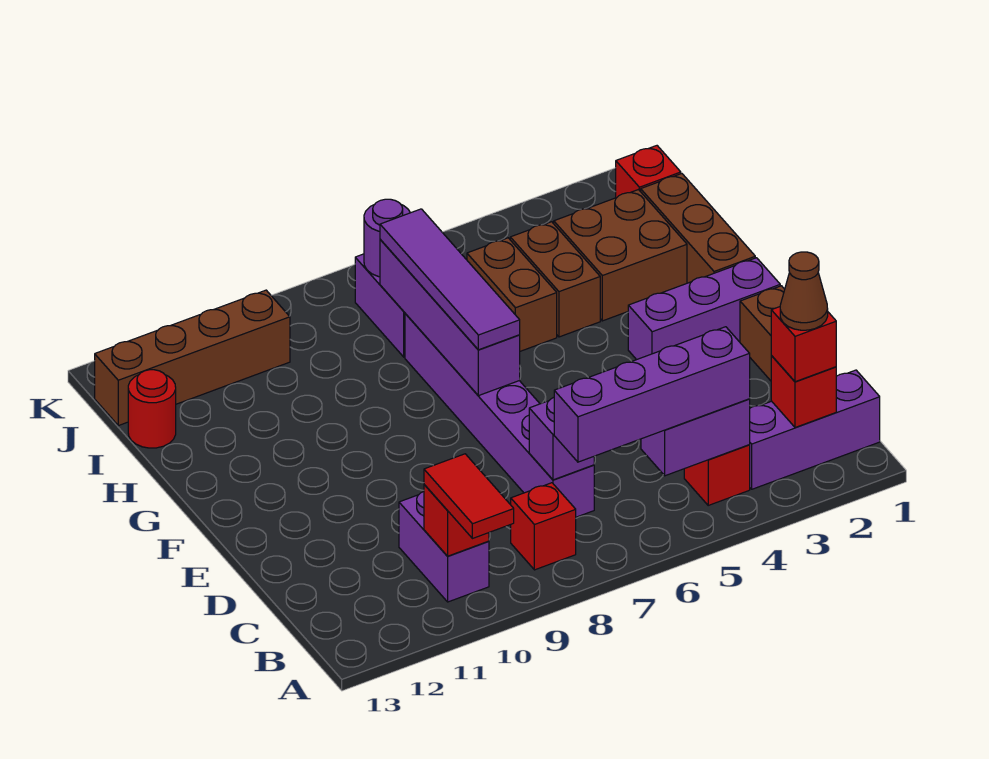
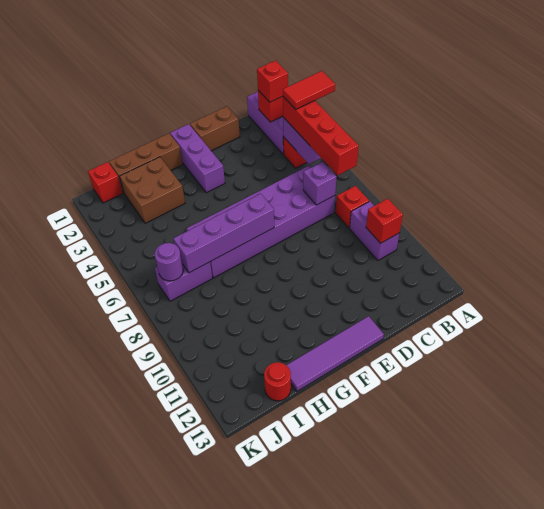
red 1x2 tile [424,454,514,539] -> red 1x2 tile moved to [283,71,335,109]
brown 1x1 cone [780,252,828,330] -> none
purple 1x4 brick [554,327,750,462] -> red 1x4 brick [283,97,359,176]
purple 1x2 brick [399,492,489,602] -> purple 1x2 brick turned to [350,201,399,260]
purple 1x6 brick [405,314,594,517] -> purple 2x6 brick [187,166,335,278]
purple 1x4 tile [380,209,520,350] -> purple 1x4 tile moved to [286,316,384,391]
brown 1x2 brick [510,222,600,337] -> none
brown 1x2 brick [467,238,557,351] -> none
brown 1x4 brick [95,290,290,426] -> none

